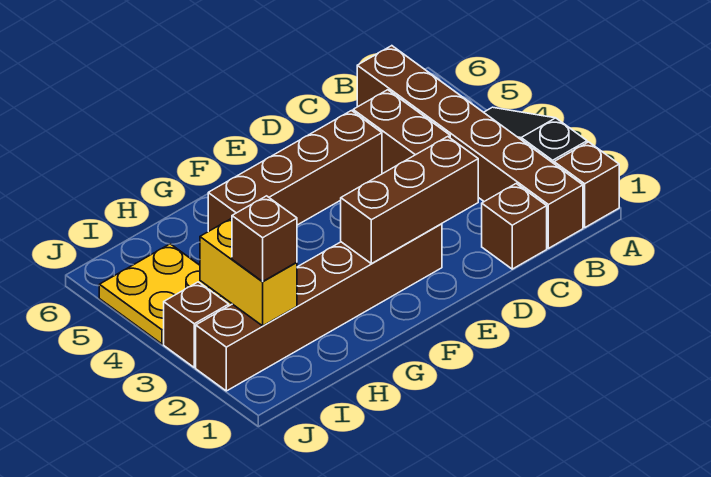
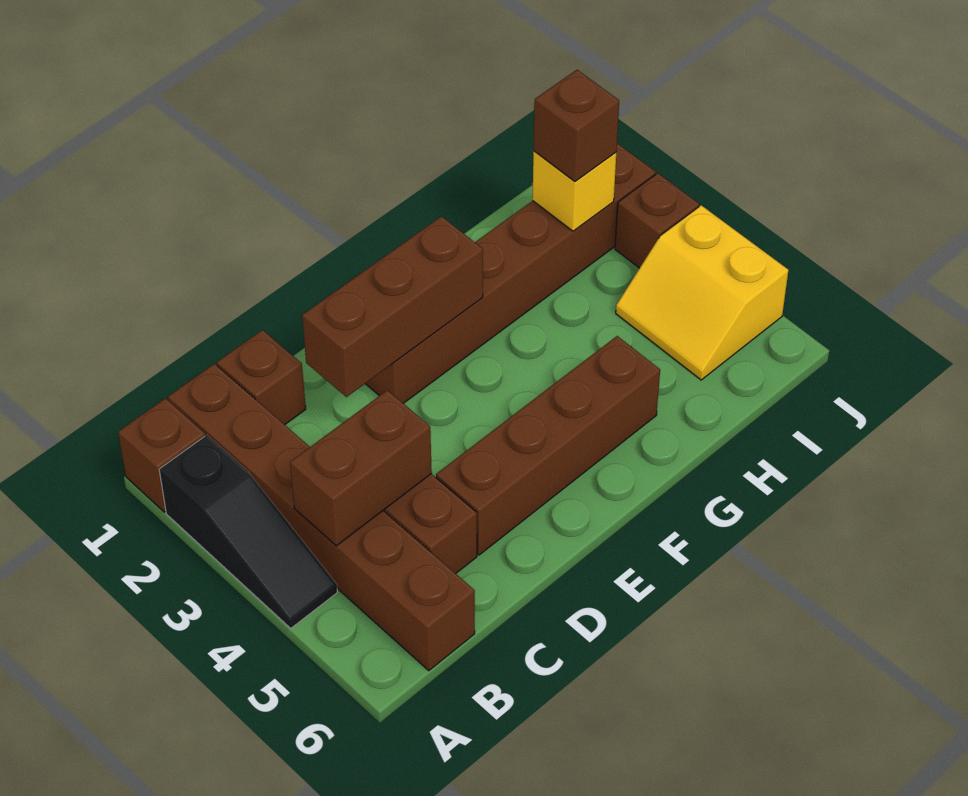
none -> brown 1x2 brick [290,390,432,546]
yellow 1x2 brick [200,218,297,326] -> yellow 1x1 brick [532,151,616,231]
yellow 2x2 plate [99,244,232,344] -> yellow 2x2 slope [616,205,788,380]

